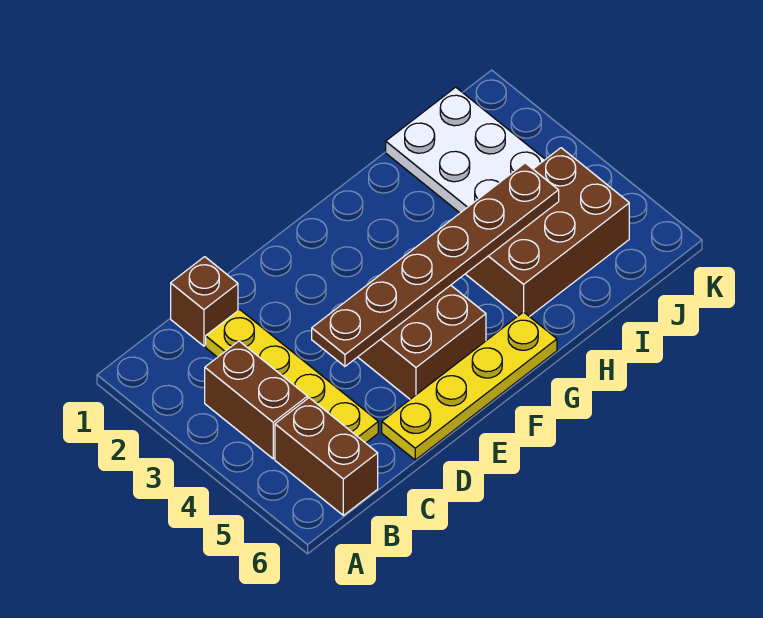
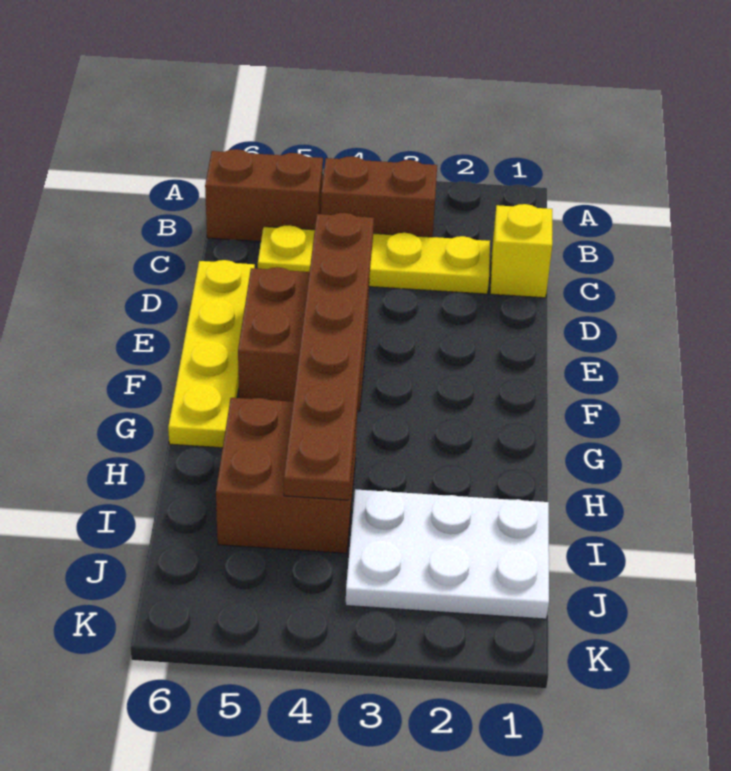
brown 1x1 brick [171,257,238,346] -> yellow 1x1 brick [490,204,552,298]
brown 2x3 brick [466,148,629,317] -> brown 2x2 brick [216,398,357,553]

